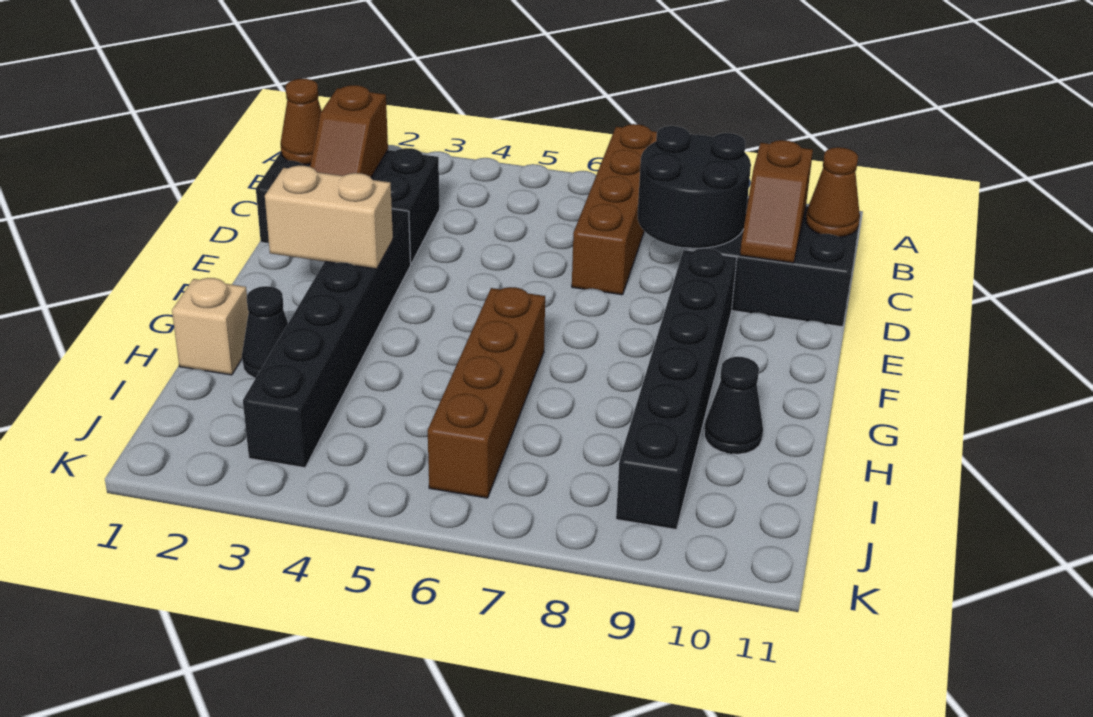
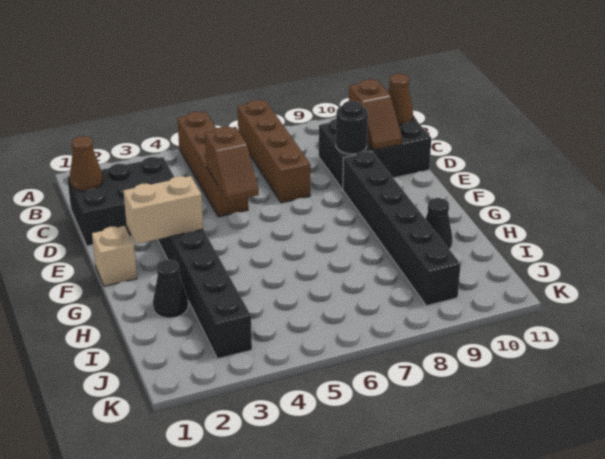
brown 1x2 slope [310,85,388,177] -> brown 1x2 slope moved to [205,126,259,202]
black 2x2 round brick [638,126,751,248] -> black 1x1 round brick [336,101,368,154]
brown 1x4 brick [428,287,545,498] -> brown 1x4 brick moved to [177,112,248,217]
tan 1x1 brick [172,278,249,375] -> tan 1x1 brick moved to [92,226,137,286]

